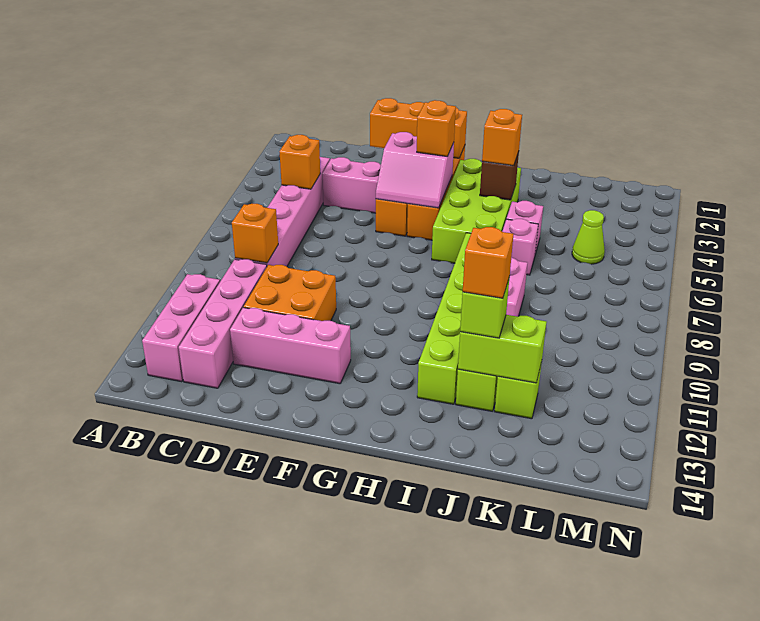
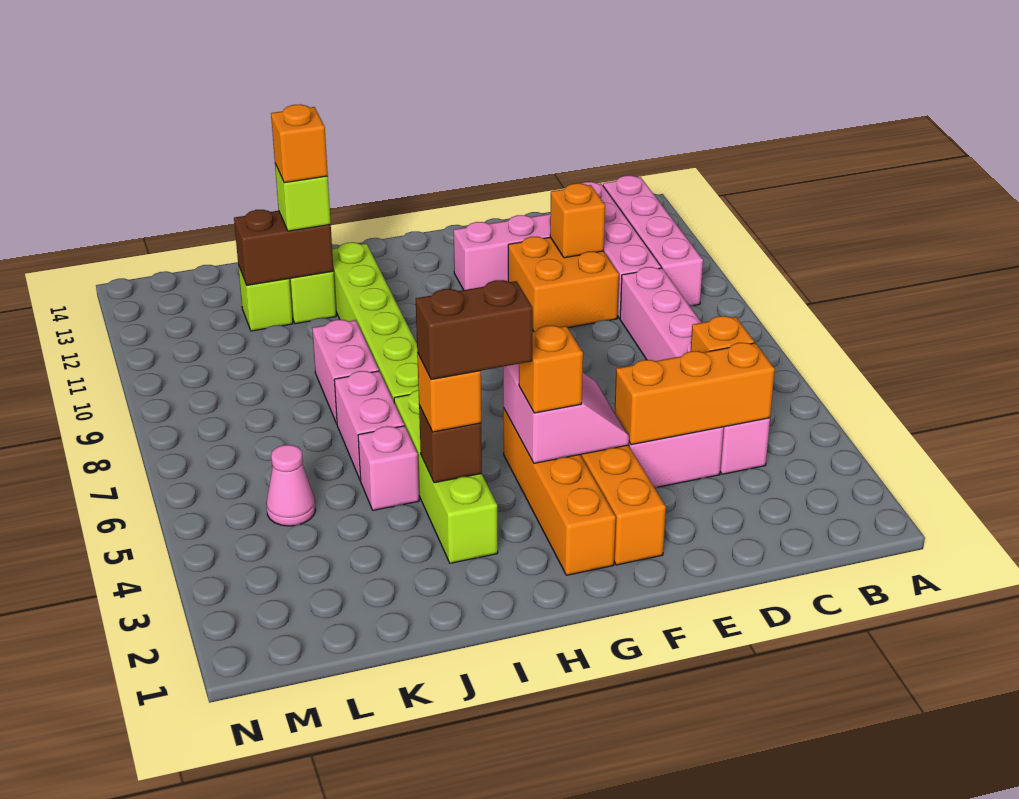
pink 1x3 brick [142,274,220,382] -> pink 1x4 brick [603,176,703,306]
orange 1x1 brick [232,204,278,263] -> orange 1x1 brick moved to [550,183,605,258]
orange 1x3 brick [370,98,467,158] -> orange 1x3 brick moved to [615,343,775,445]
pink 2x2 slope [376,132,454,208] -> pink 2x2 slope turned to [503,364,629,463]
lime 2x4 brick [432,159,521,263] -> lime 1x4 brick [394,390,498,563]
none -> brown 1x2 brick [416,280,533,379]
pink 1x1 brick [502,219,538,275] -> pink 1x2 brick [334,371,404,481]
lime 1x2 brick [458,315,547,383] -> brown 1x2 brick [234,210,333,285]
lime 1x1 cone [572,210,605,264] -> pink 1x1 cone [266,445,315,526]

